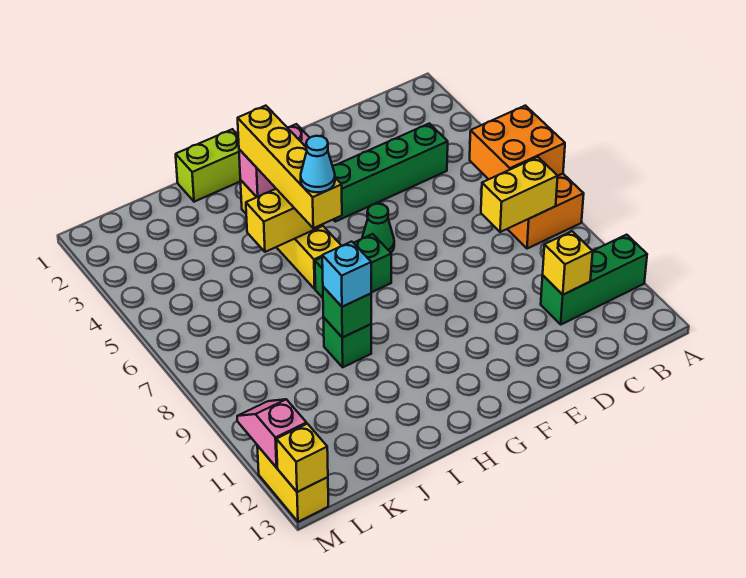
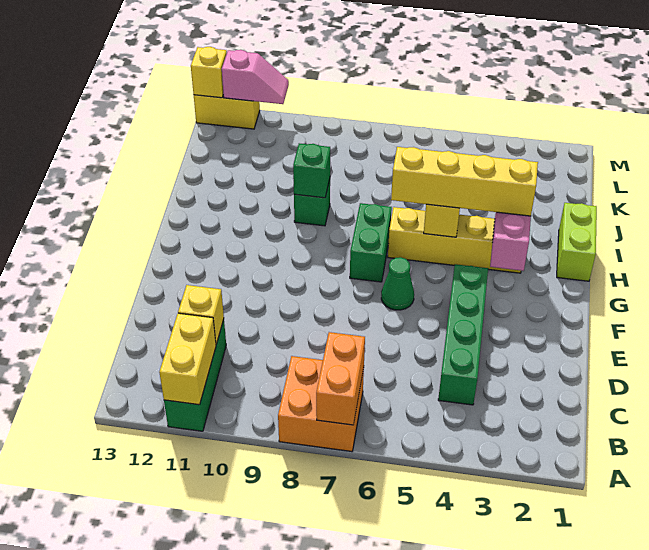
orange 2x2 brick [470,106,565,179] -> orange 1x2 brick [316,332,365,425]
yellow 1x2 brick [481,157,558,232] -> yellow 1x2 brick moved to [159,313,216,405]
cyan 1x1 cone [301,136,335,192] -> none
cyan 1x1 brick [322,242,371,307] -> none

